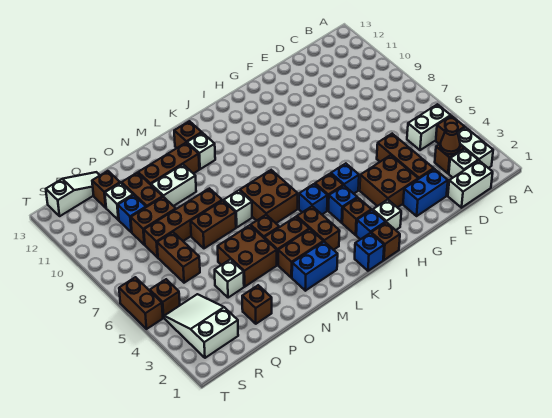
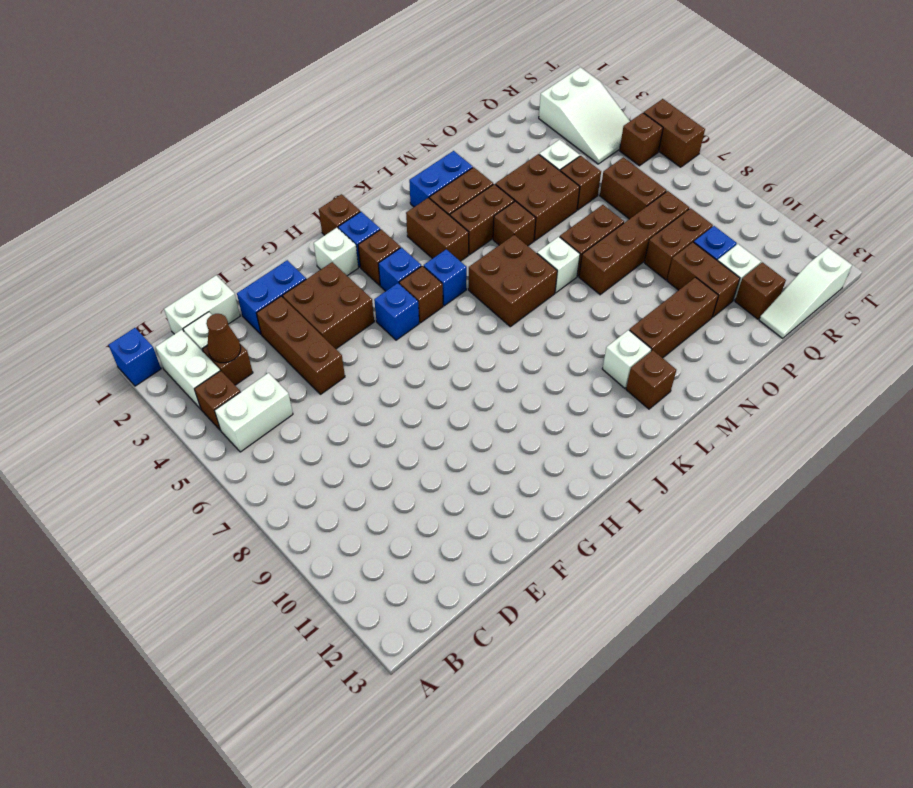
blue 1x1 brick [355,233,384,271] -> blue 1x1 brick moved to [109,328,161,386]
white 1x2 brick [151,165,196,206] -> none
brown 1x1 brick [242,285,272,324] -> brown 1x1 brick moved to [560,156,601,210]

